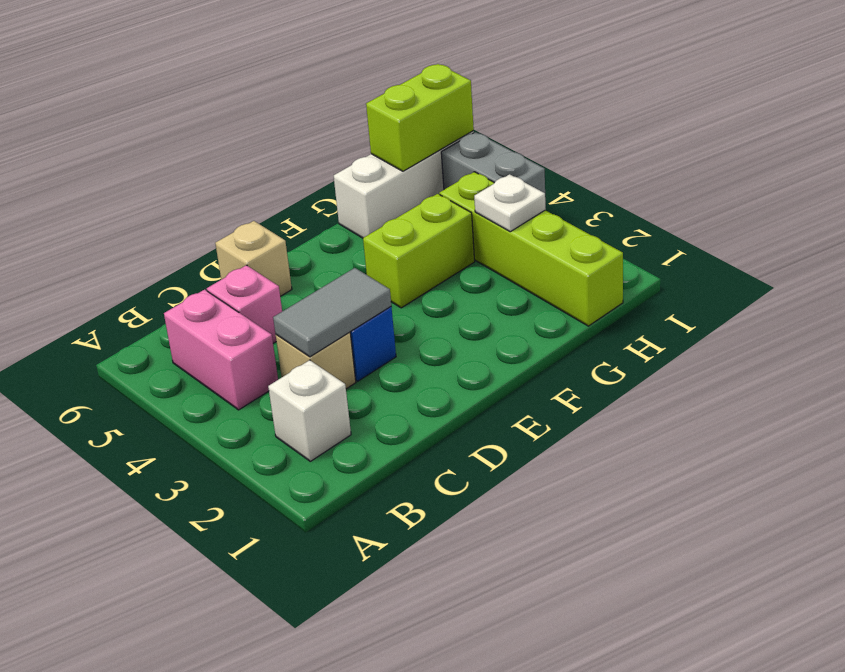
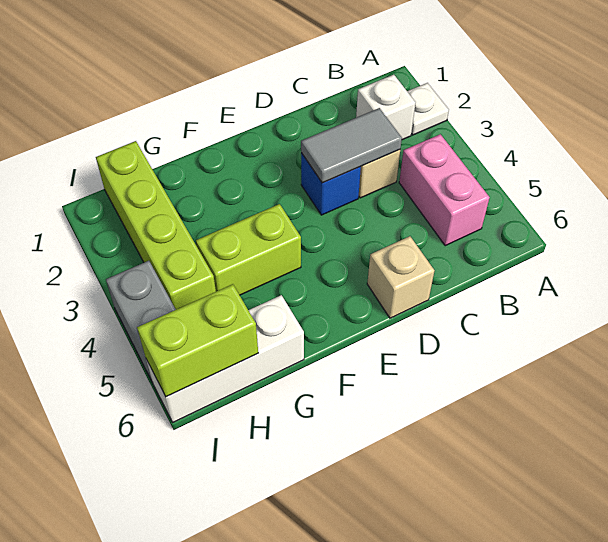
pink 1x1 brick [207,265,282,343] -> none
white 1x1 plate [474,174,546,232] -> white 1x1 plate moved to [407,83,449,135]

